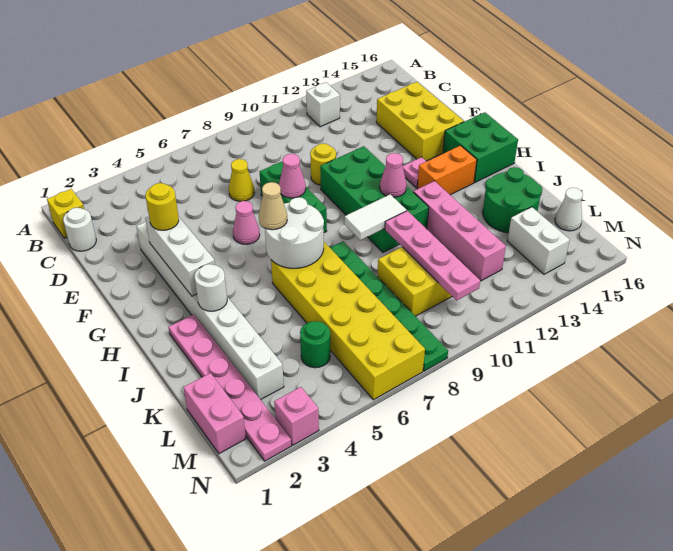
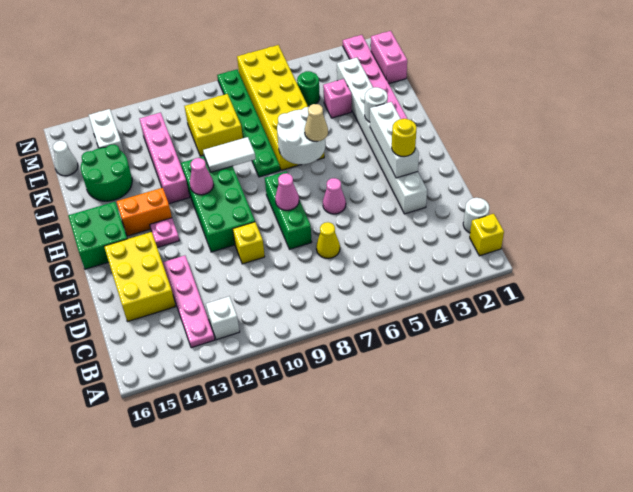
yellow 1x1 round brick [310,144,336,185] -> yellow 1x1 brick [233,222,265,264]
pink 1x4 plate [385,211,480,300] -> pink 1x4 plate moved to [162,256,215,348]
pink 1x1 brick [274,387,319,445] -> pink 1x1 brick moved to [323,79,352,118]

